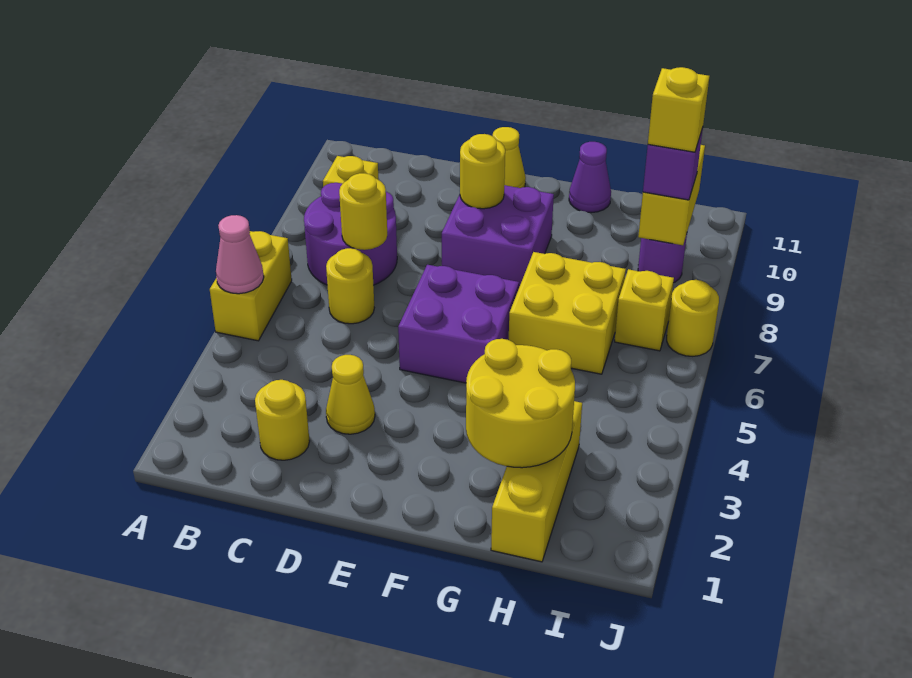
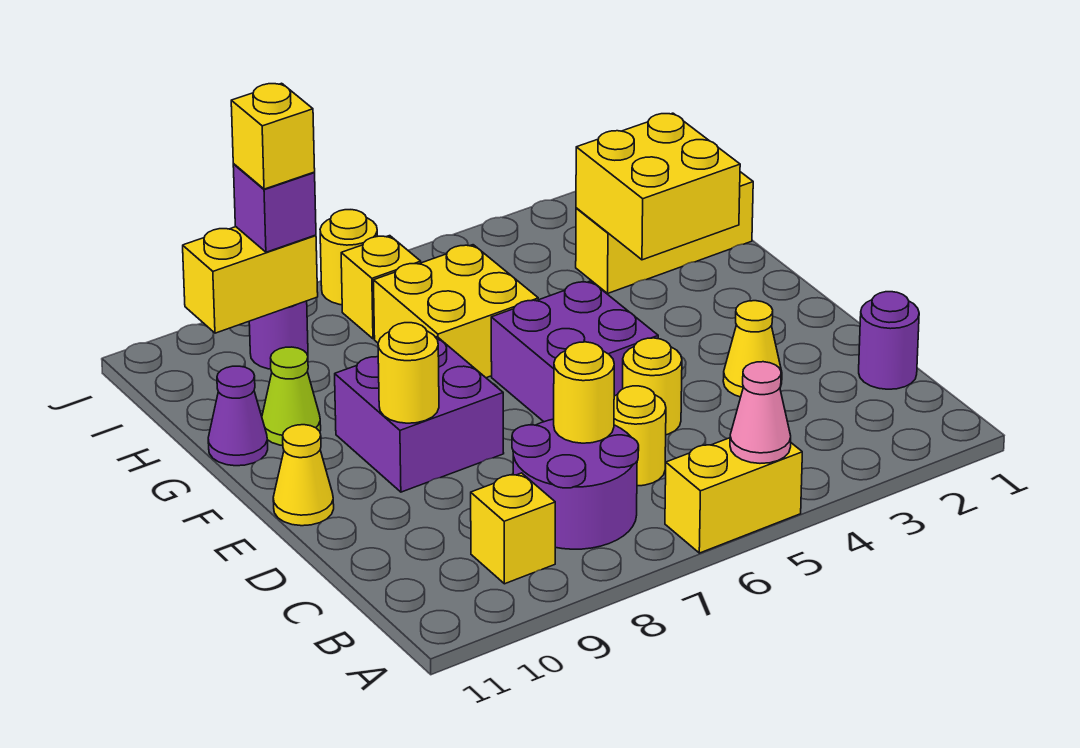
none -> purple 1x1 round brick [859,292,919,389]
yellow 1x1 round brick [255,380,310,460] -> yellow 1x1 round brick moved to [623,338,682,435]
yellow 2x2 round brick [466,339,575,468] -> yellow 2x2 brick [576,113,740,260]
none -> lime 1x1 cone [262,347,321,446]

